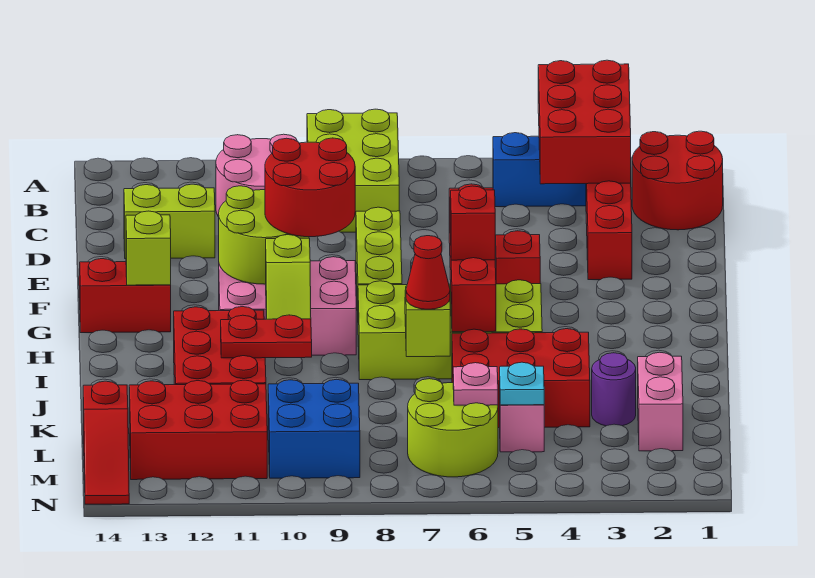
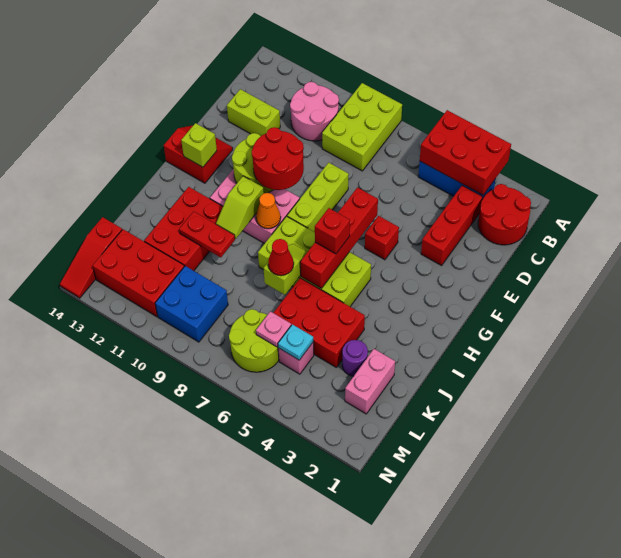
red 2x3 brick [538,60,631,184] -> red 2x3 brick turned to [420,110,511,195]
none -> orange 1x1 cone [256,193,281,229]

